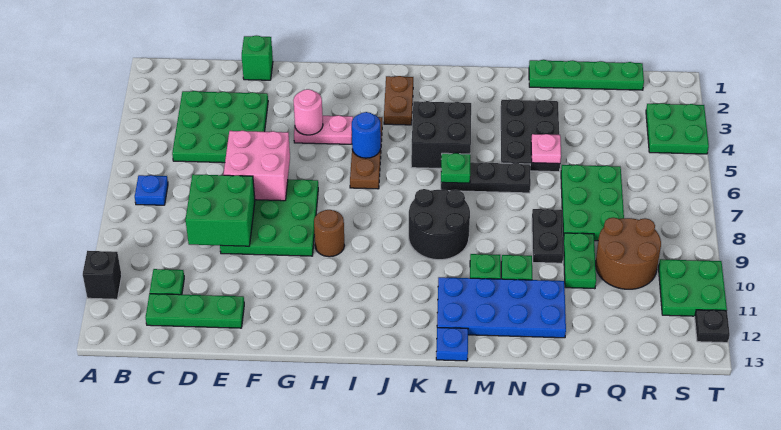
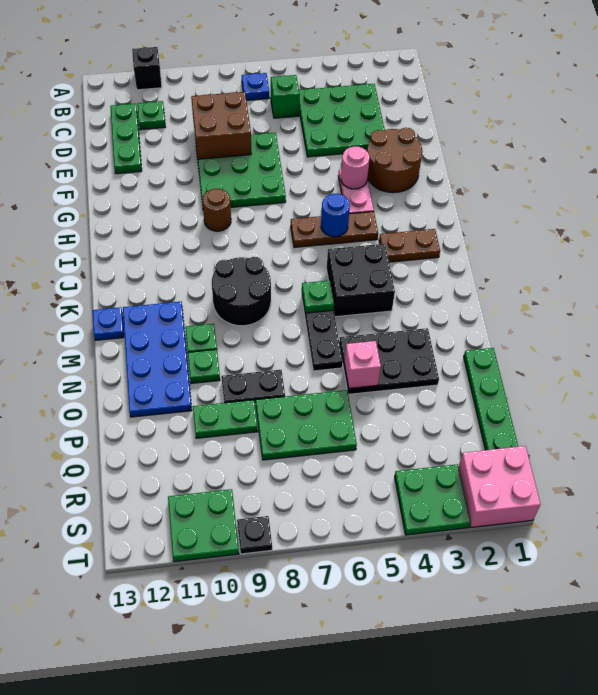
green 2x2 brick [185,174,255,246] -> brown 2x2 brick [191,92,251,159]
green 1x1 brick [242,36,273,80] -> green 1x1 brick moved to [271,75,300,118]
pink 2x2 brick [224,131,290,201] -> pink 2x2 brick moved to [459,446,541,527]
pink 1x1 plate [531,134,561,164] -> pink 1x1 brick [344,341,381,388]
brown 2x2 round brick [596,218,661,289] -> brown 2x2 round brick moved to [367,128,422,193]
black 1x1 plate [695,310,730,343] -> black 1x1 plate moved to [237,516,272,554]

